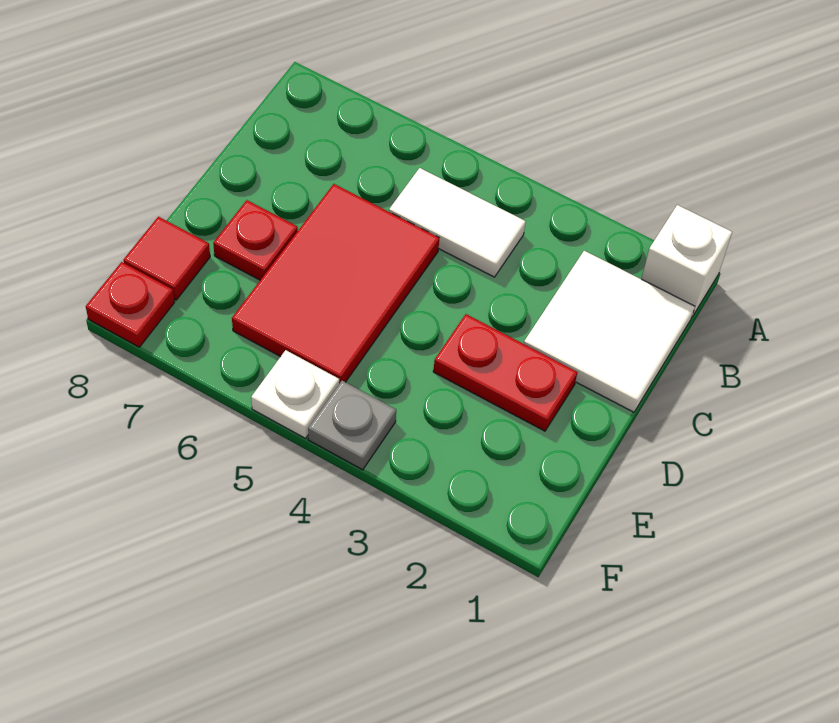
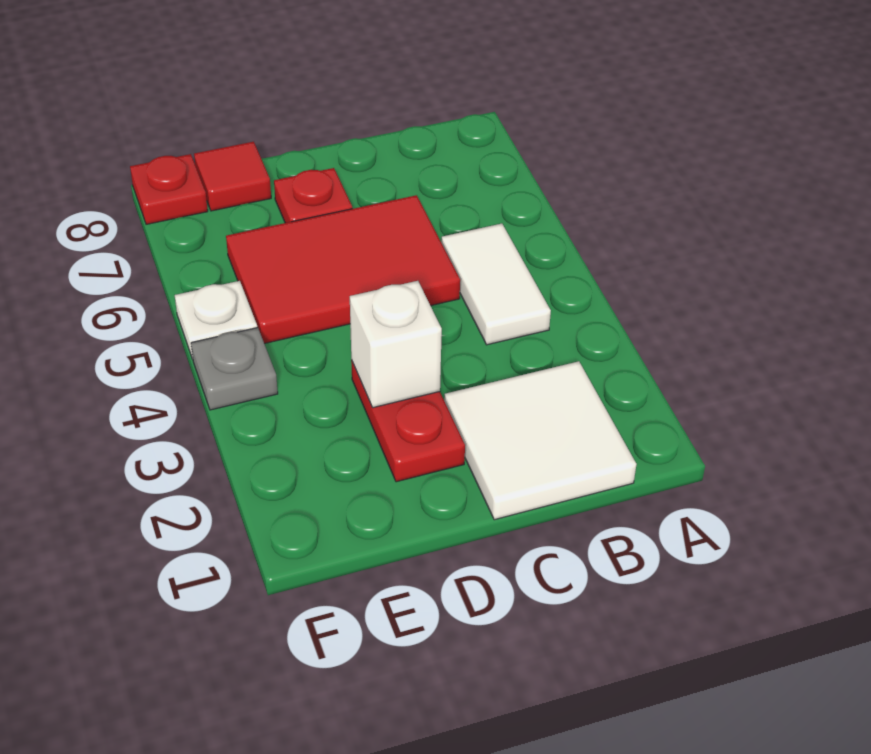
white 1x1 brick [641,205,732,317] -> white 1x1 brick moved to [350,281,442,408]

